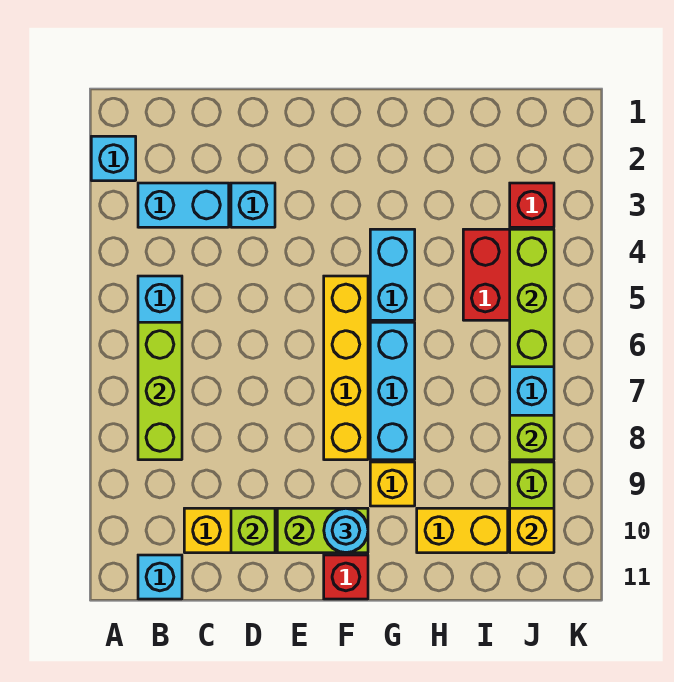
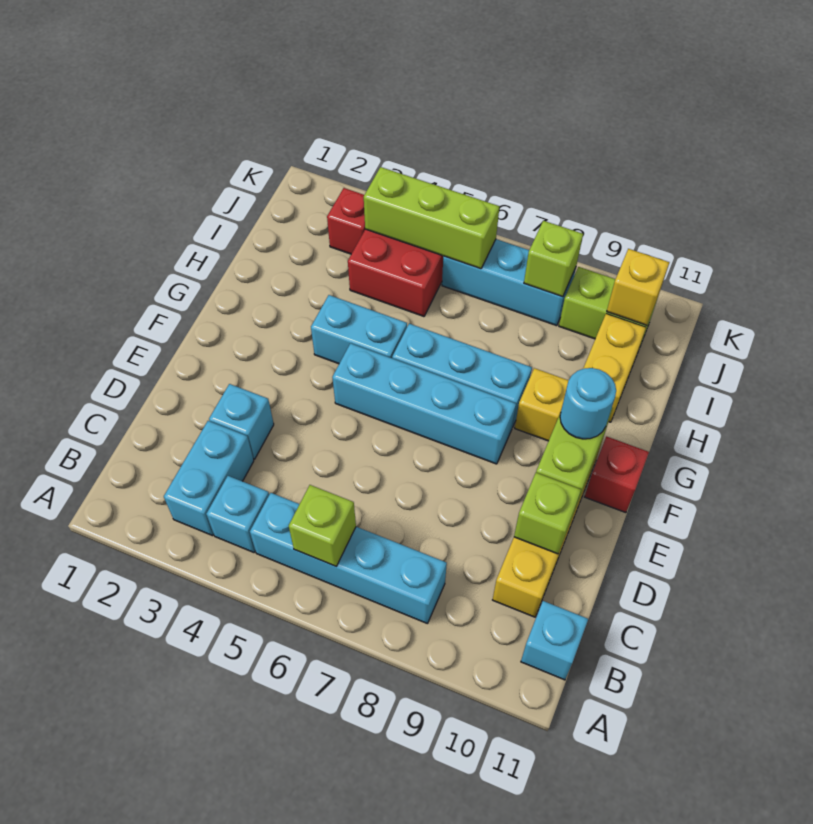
cyan 1x1 brick [91,136,136,181] -> cyan 1x1 brick moved to [206,476,269,552]
lime 1x3 brick [138,322,182,460] -> lime 1x1 brick [289,485,356,566]
yellow 1x4 brick [324,276,368,460] -> cyan 1x4 brick [332,343,516,464]

